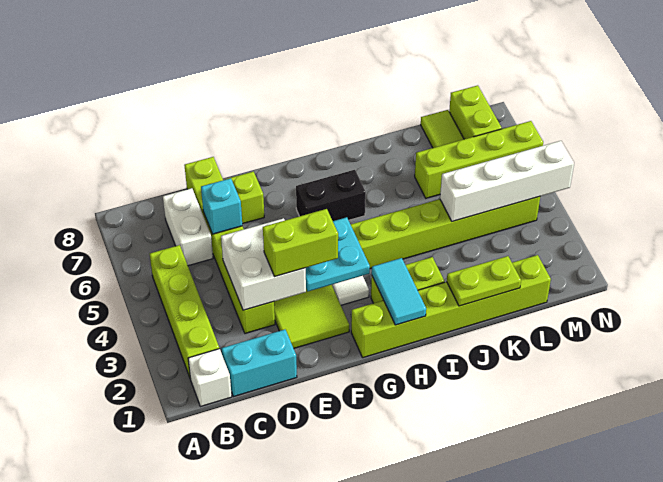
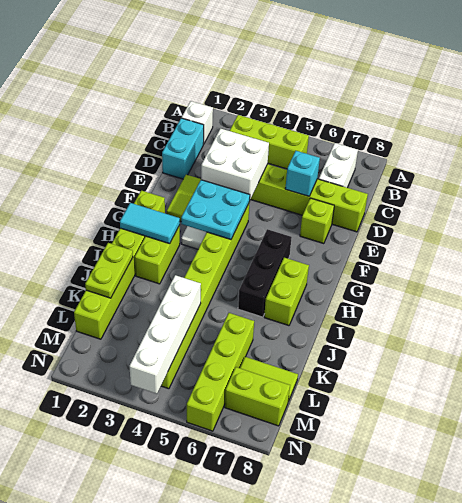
lime 1x4 brick [150,245,219,377] -> lime 1x3 brick [230,115,309,169]
white 1x2 brick [163,188,213,266] -> white 1x2 brick turned to [319,143,358,188]
lime 1x2 brick [263,209,338,277] -> lime 1x2 brick moved to [264,258,309,326]
black 1x2 brick [296,170,366,221] -> black 1x3 brick [238,229,292,317]

